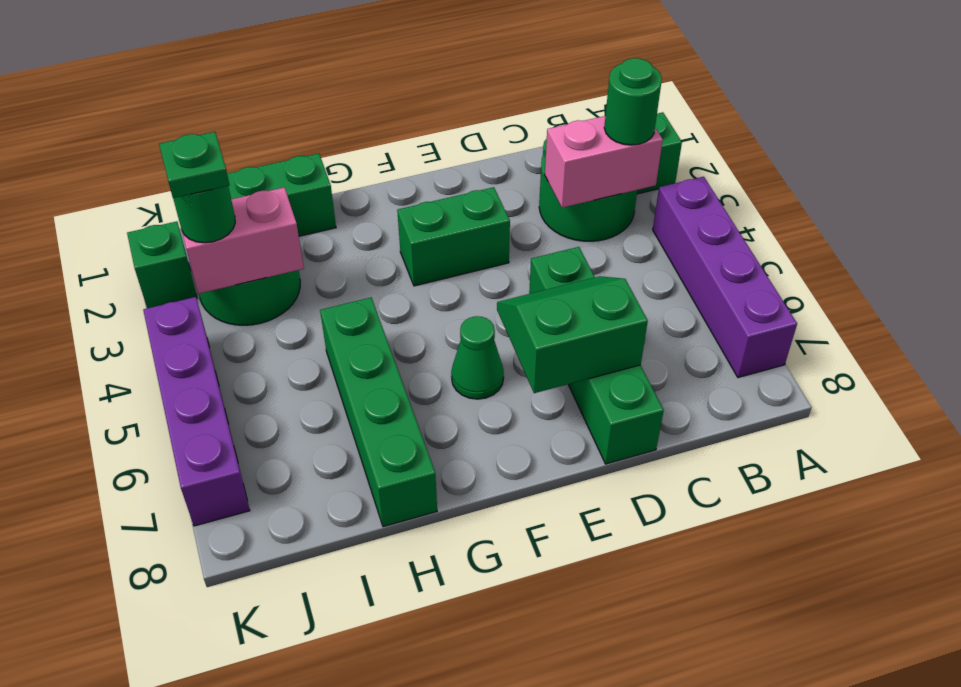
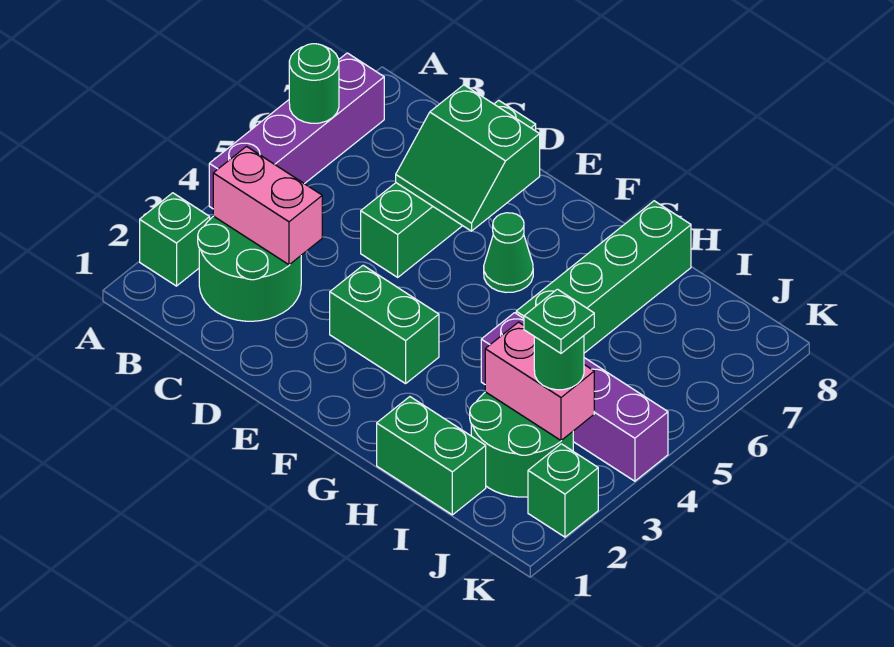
green 1x1 round brick [604,58,662,145] -> green 1x1 round brick moved to [289,44,339,123]
purple 1x4 brick [143,297,250,526] -> purple 1x4 brick turned to [481,313,668,481]

